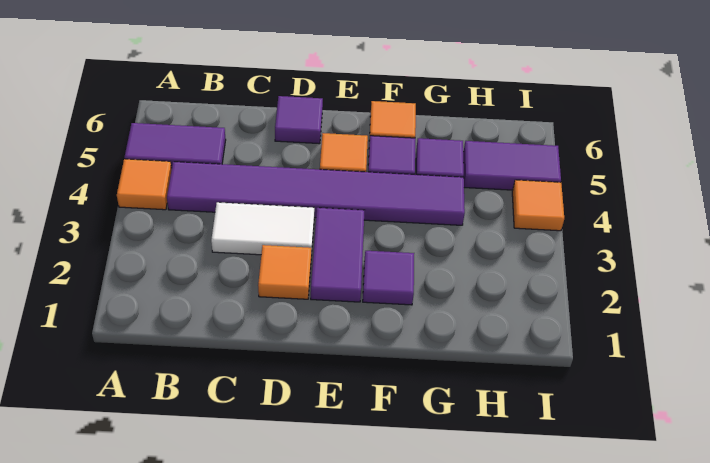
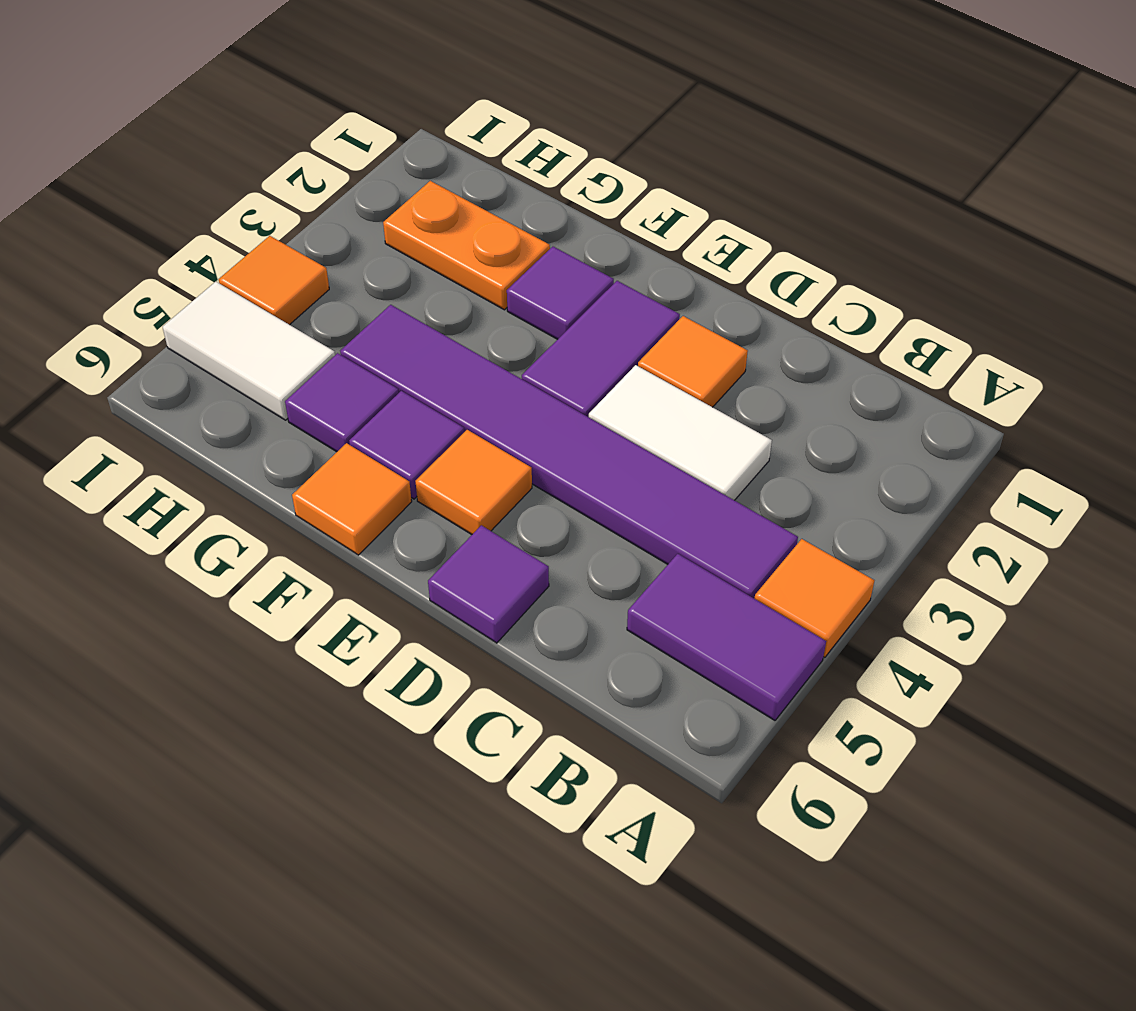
none -> orange 1x2 plate [383,181,550,310]
purple 1x2 tile [463,141,561,190] -> white 1x2 tile [163,282,335,420]

